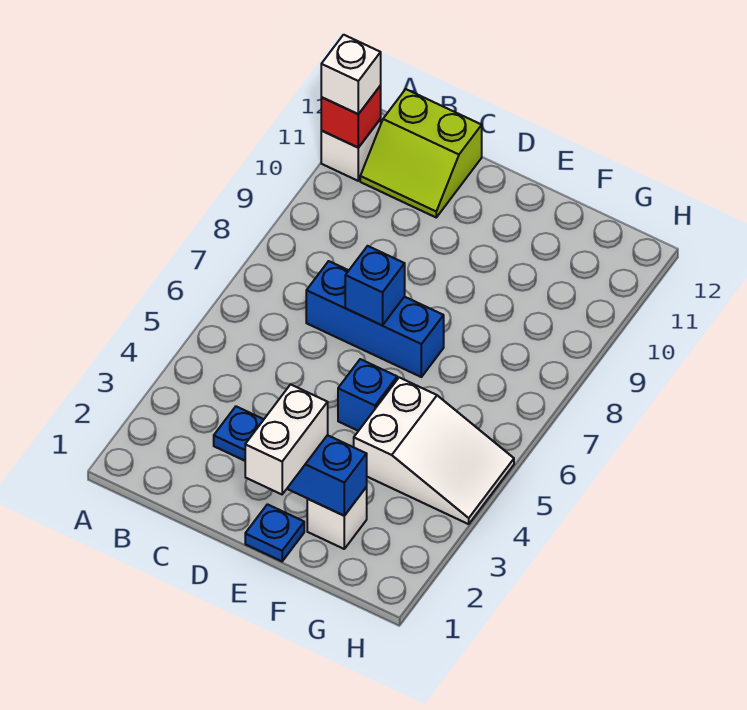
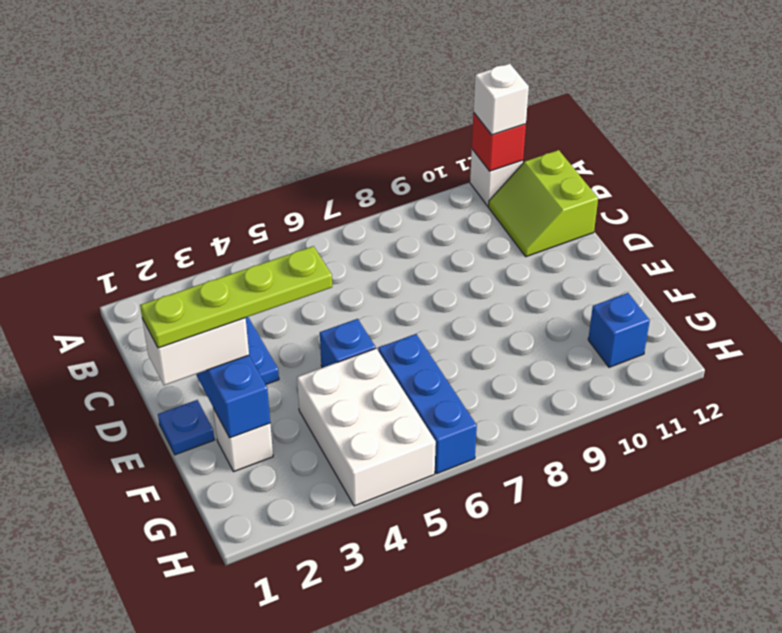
blue 1x3 brick [306,261,444,377] -> blue 1x3 brick moved to [378,334,477,474]
blue 1x1 brick [345,246,405,325] -> blue 1x1 brick moved to [588,293,650,367]
none -> lime 1x4 plate [140,246,332,348]
white 2x3 slope [354,378,514,524] -> white 2x3 brick [297,348,436,506]

